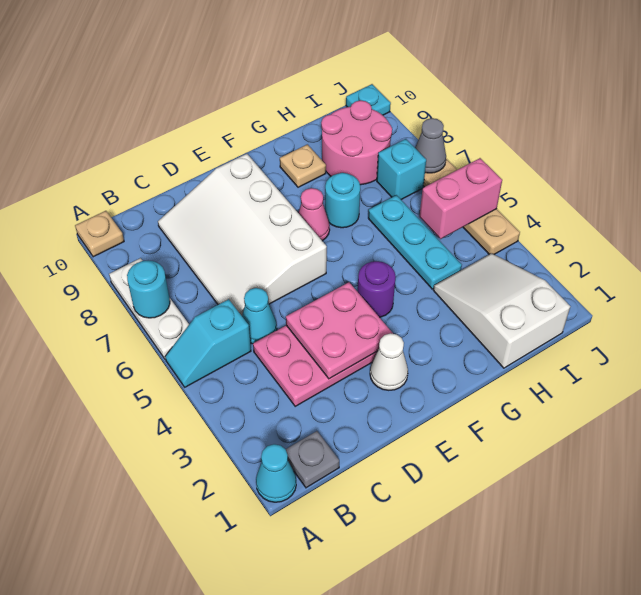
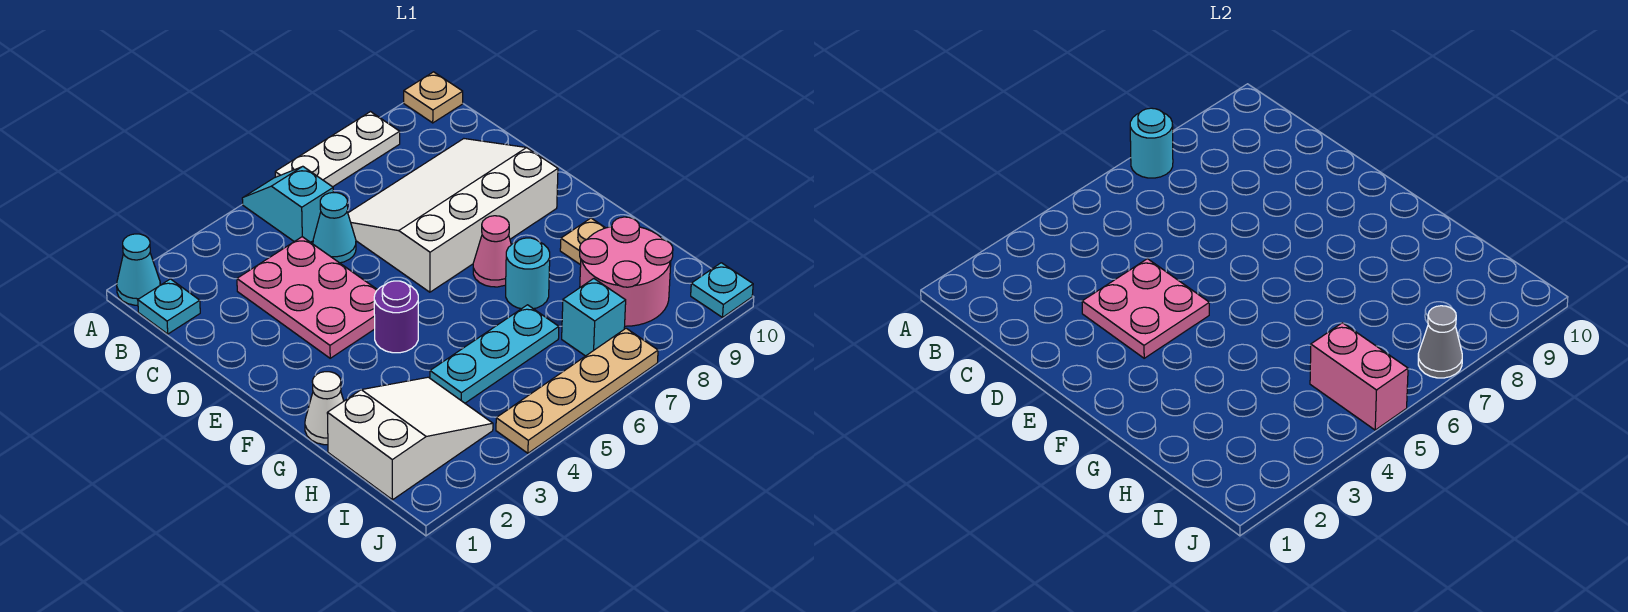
grey 1x1 plate [286,431,339,488] -> cyan 1x1 plate [138,279,200,334]
white 1x1 cone [370,333,408,390] -> white 1x1 cone moved to [305,372,344,445]

